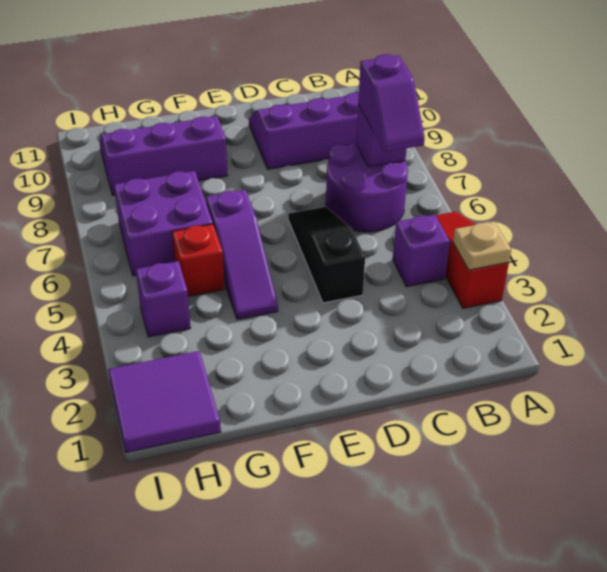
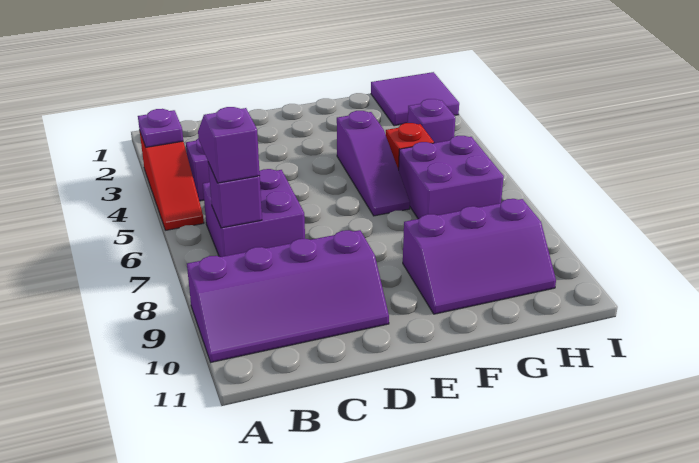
tan 1x1 plate [453,222,511,270] -> purple 1x1 plate [138,109,183,147]
purple 2x2 round brick [326,144,408,232] -> purple 2x2 brick [203,169,305,257]
black 1x3 slope [288,207,365,303] -> none
purple 1x3 slope [206,190,278,320] -> purple 1x3 slope turned to [337,111,410,216]

